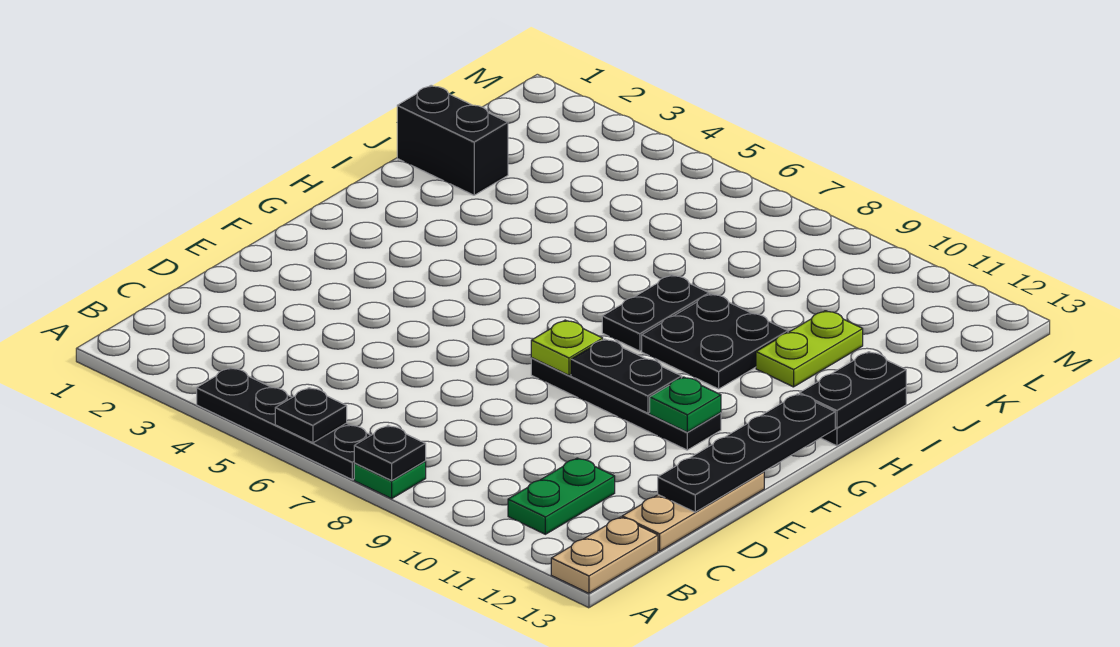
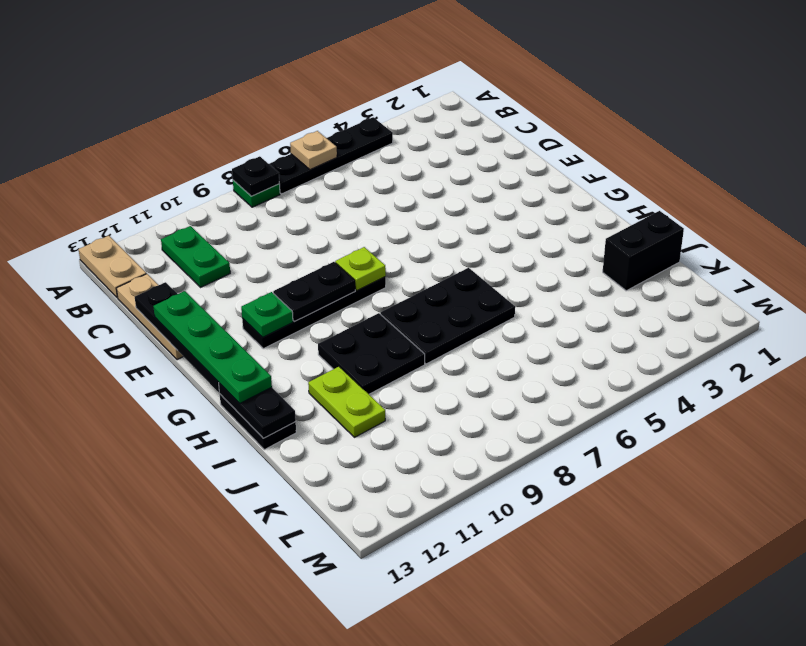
black 1x1 plate [275,388,347,443] -> tan 1x1 plate [290,131,337,170]
none -> green 1x4 plate [153,291,272,403]
black 1x2 plate [602,275,709,351] -> black 2x3 plate [380,268,515,364]

